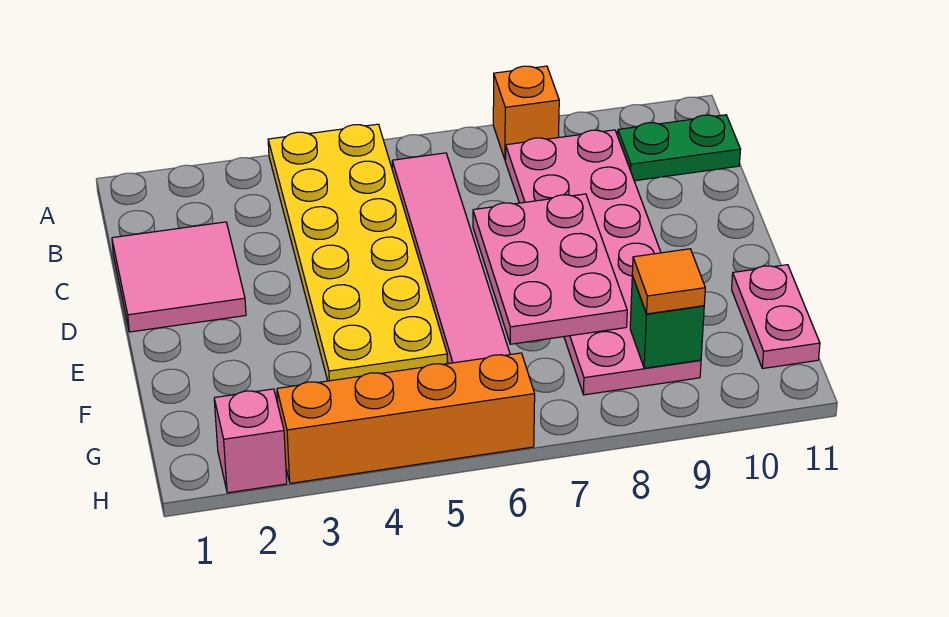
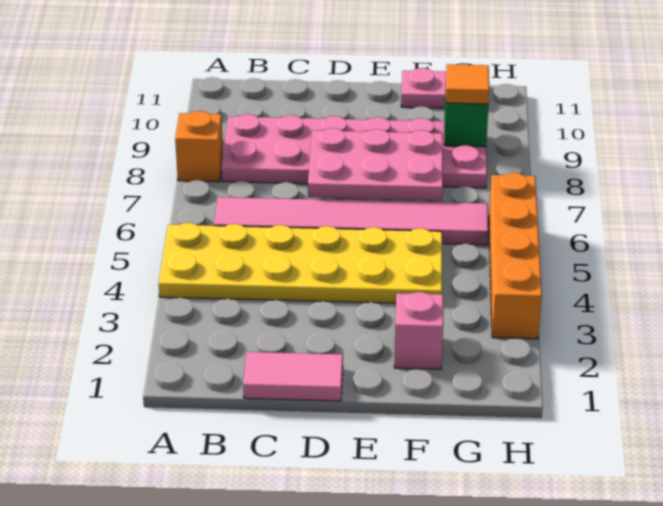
green 1x2 plate [618,115,741,181] -> none
pink 2x2 tile [112,222,246,332] -> pink 1x2 tile [243,352,343,401]
pink 1x1 brick [214,389,287,493] -> pink 1x1 brick moved to [394,292,443,369]

